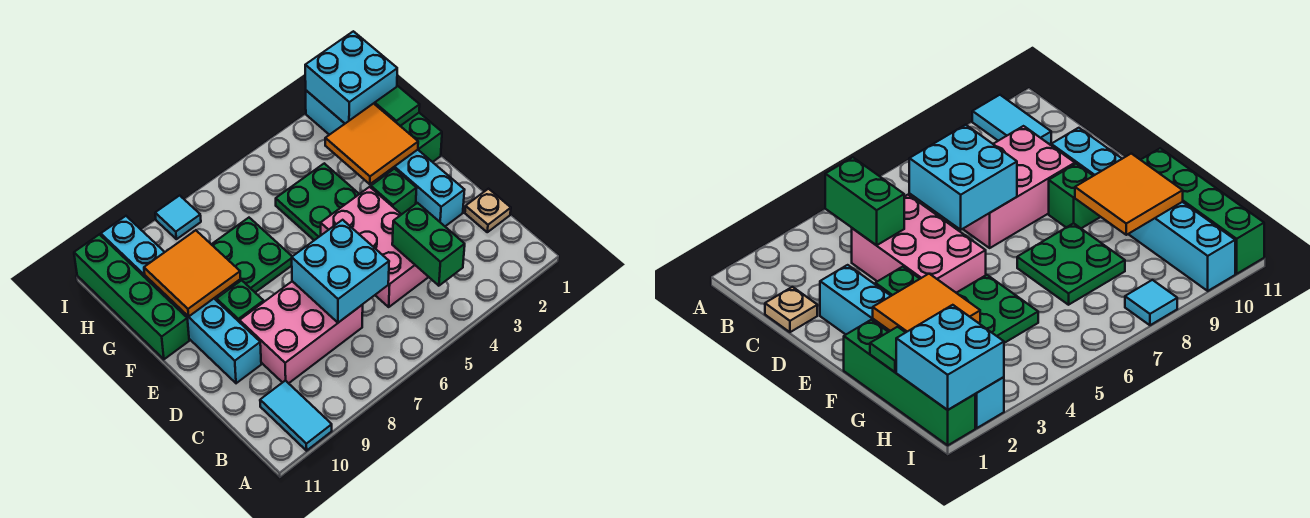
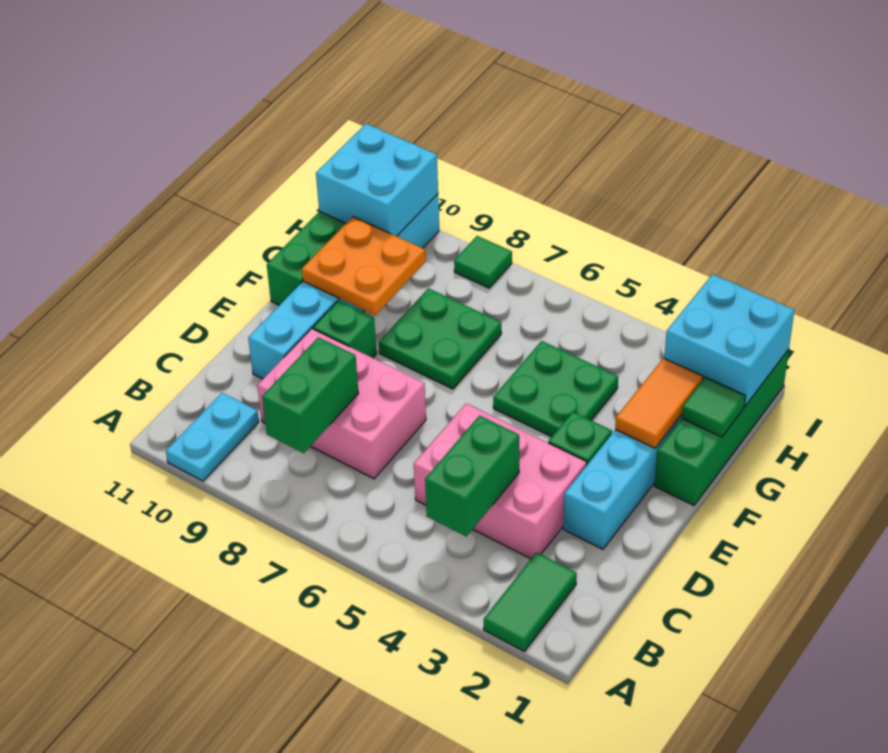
none -> green 1x2 tile [484,552,577,651]
cyan 1x2 tile [260,380,332,451] -> cyan 1x2 plate [166,393,259,481]
none -> green 1x2 brick [262,337,359,453]
tan 1x1 plate [465,189,511,232] -> none
pink 2x3 brick [321,187,428,307] -> pink 2x3 brick turned to [414,403,587,559]
cyan 2x2 brick [292,220,389,323] -> cyan 2x2 brick moved to [316,124,438,236]
orange 2x2 tile [325,104,418,184] -> orange 1x2 tile [615,358,703,448]
orange 2x2 tile [144,230,241,317] -> orange 2x2 plate [302,217,426,315]
cyan 1x1 tile [155,195,201,239] -> green 1x1 tile [454,236,512,288]

